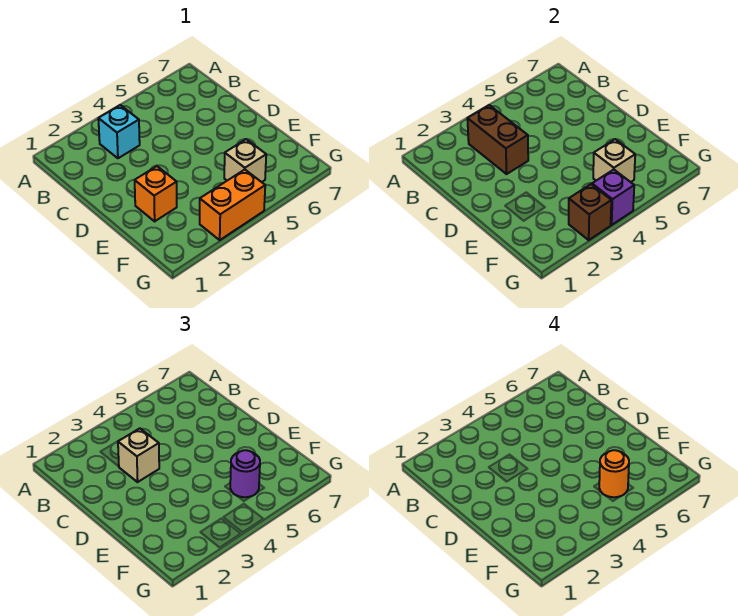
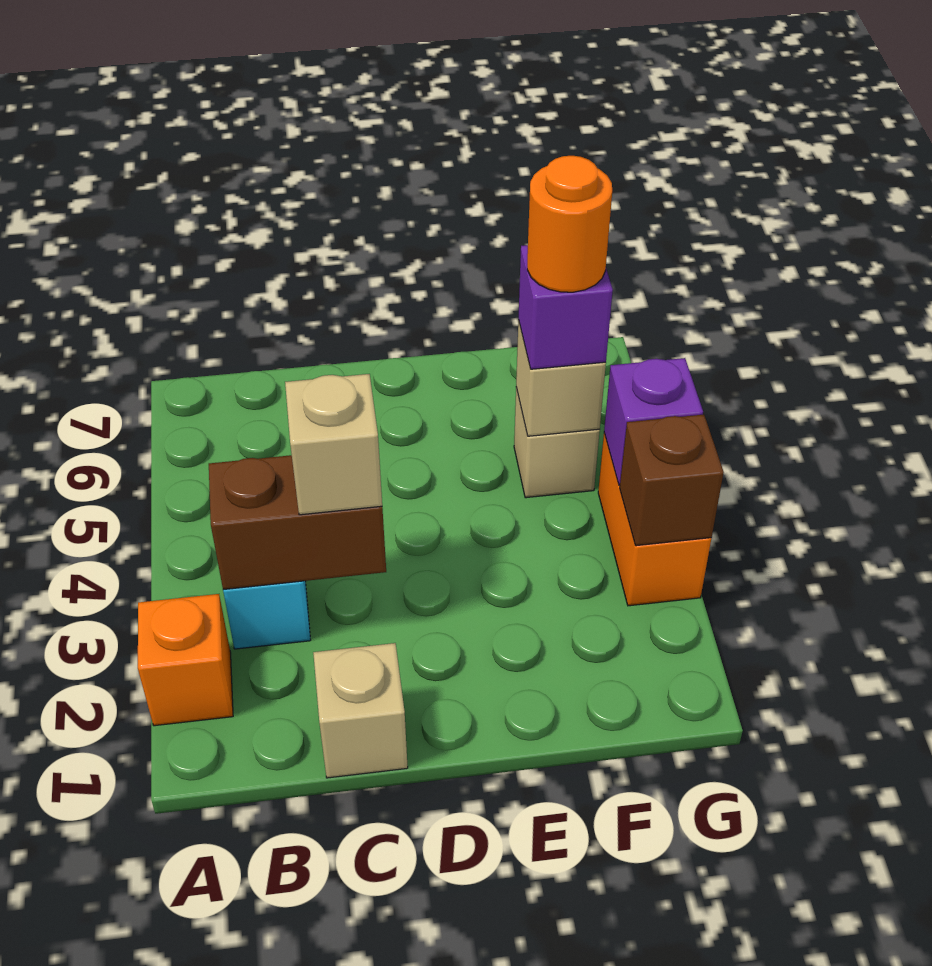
none -> tan 1x1 brick [313,643,408,778]
orange 1x1 brick [135,166,177,221] -> orange 1x1 brick moved to [138,594,233,726]
purple 1x1 round brick [230,450,260,497] -> purple 1x1 brick [518,245,613,369]

